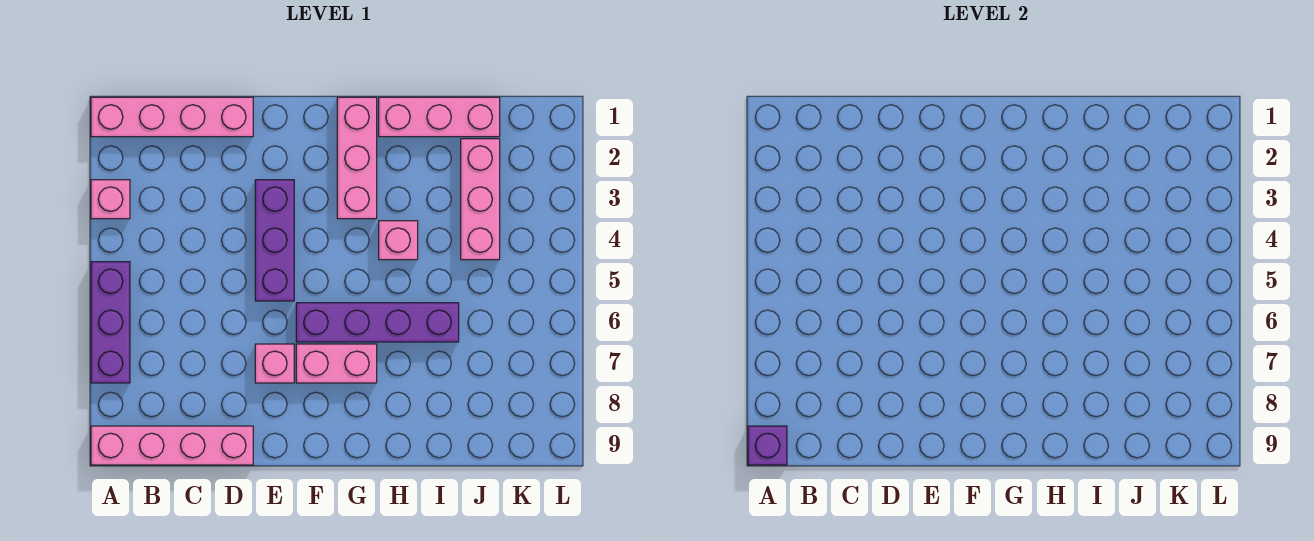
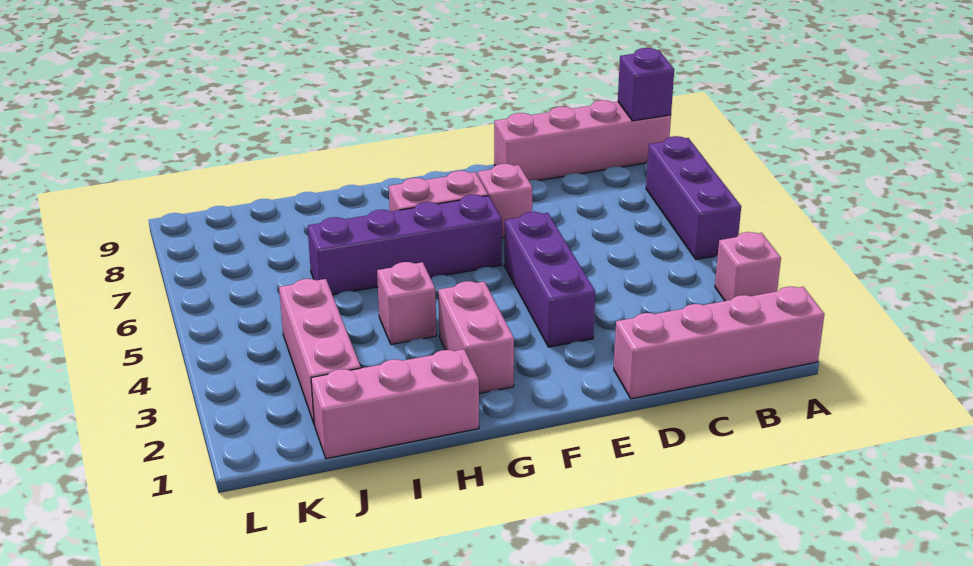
pink 1x3 brick [337,97,377,219] -> pink 1x2 brick [438,281,514,393]

